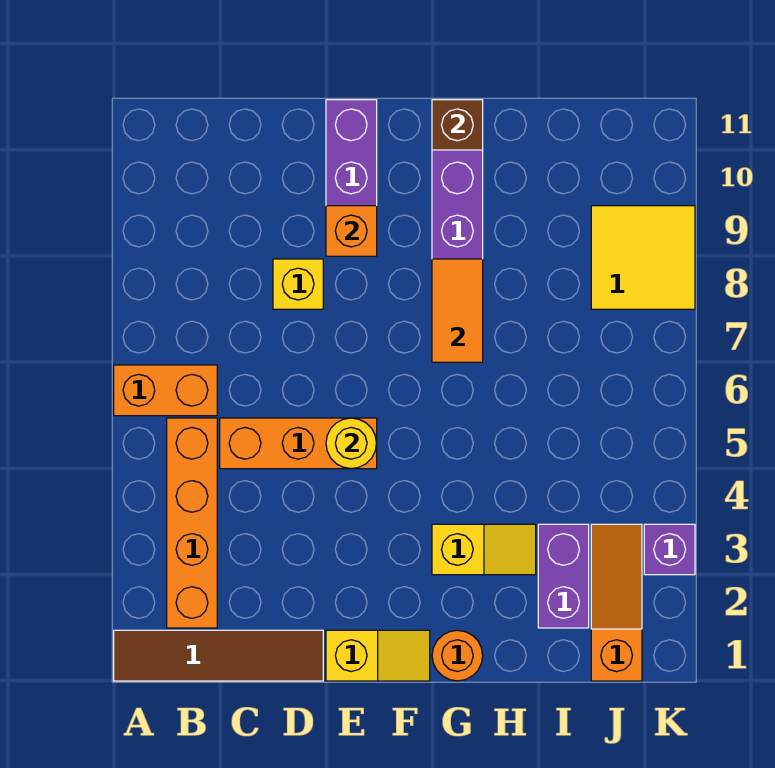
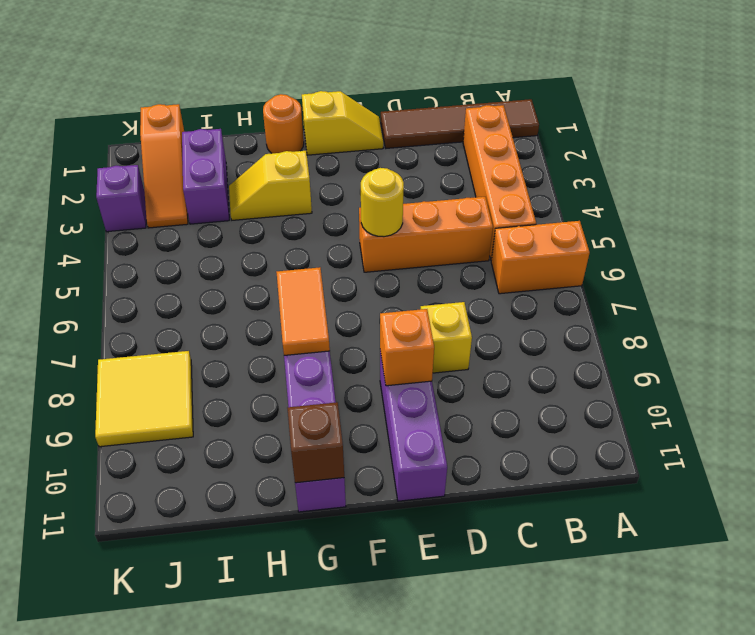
yellow 1x2 slope [326,630,430,681] -> yellow 1x2 slope turned to [302,91,384,155]

